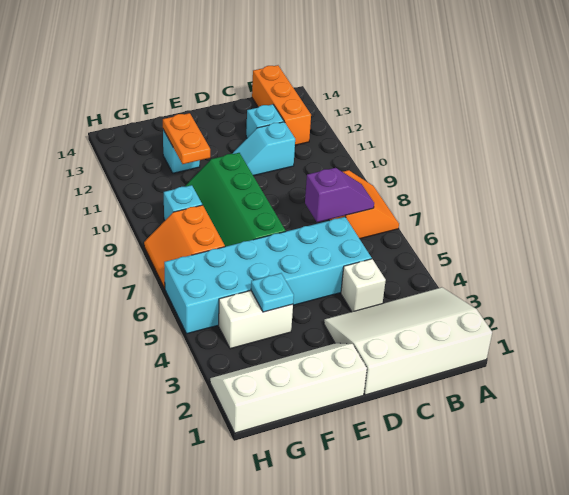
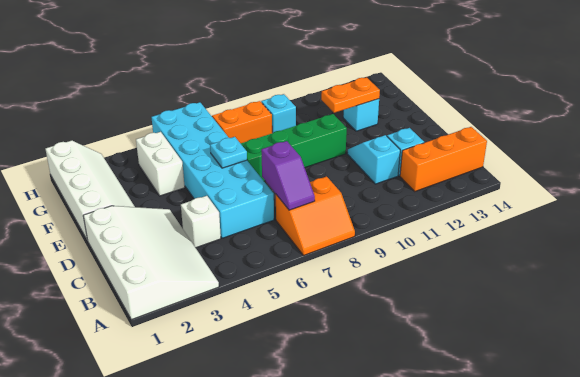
cyan 1x1 plate [251,273,294,312] -> cyan 1x1 plate moved to [210,137,247,168]

